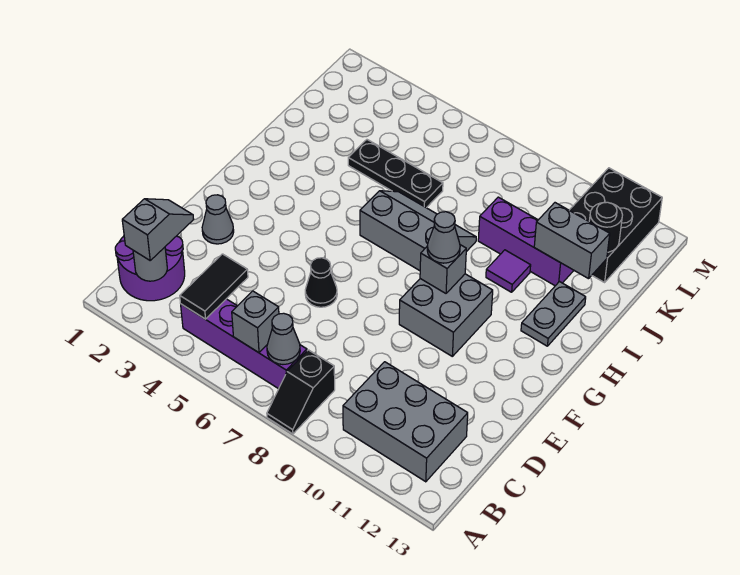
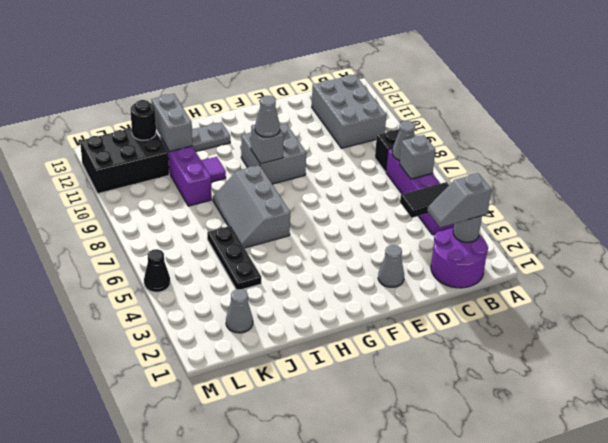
black 1x1 cone [305,258,337,307] -> black 1x1 cone moved to [144,249,170,292]
none -> grey 1x1 cone [226,289,253,333]

